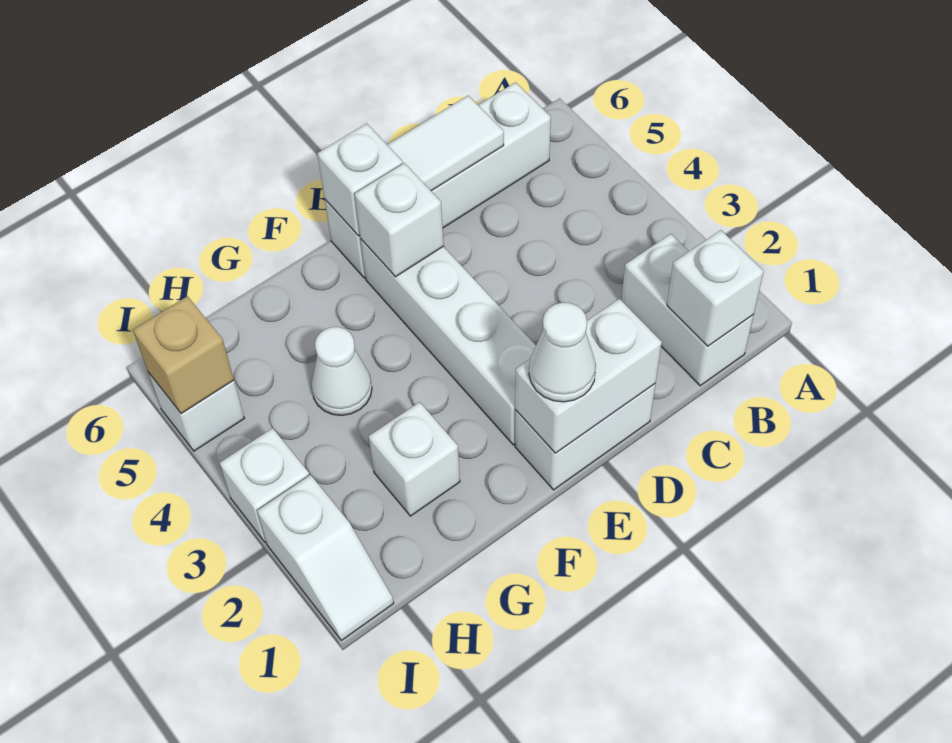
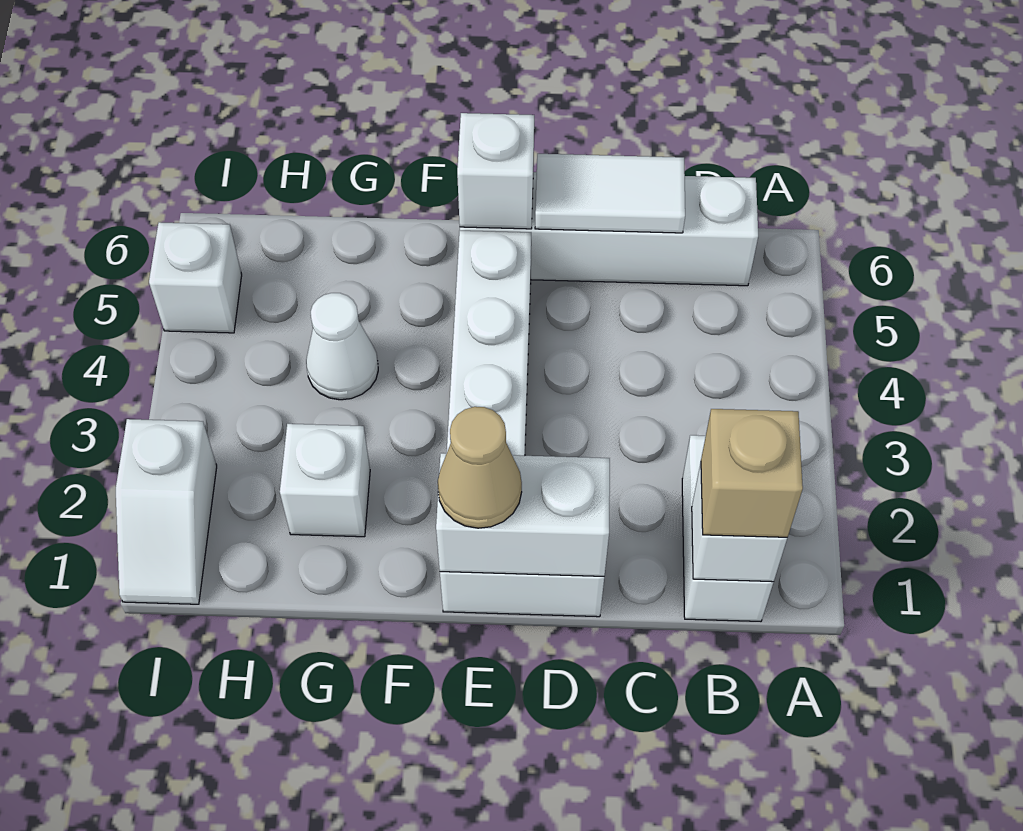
white 1x1 cone [529,303,596,402] -> tan 1x1 cone [438,407,522,528]
white 1x1 brick [355,163,444,277] -> none
white 1x1 brick [220,428,309,543] -> none
tan 1x1 brick [133,296,234,414] -> tan 1x1 brick moved to [701,409,803,537]

